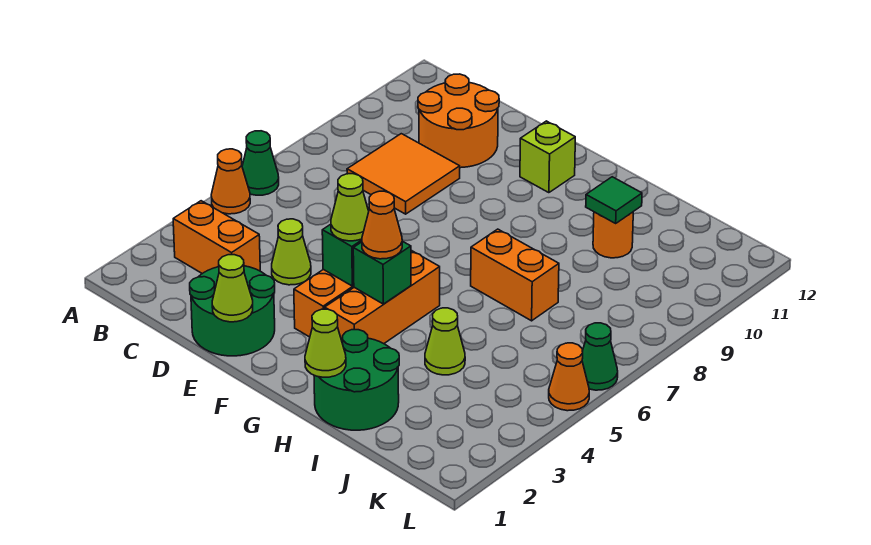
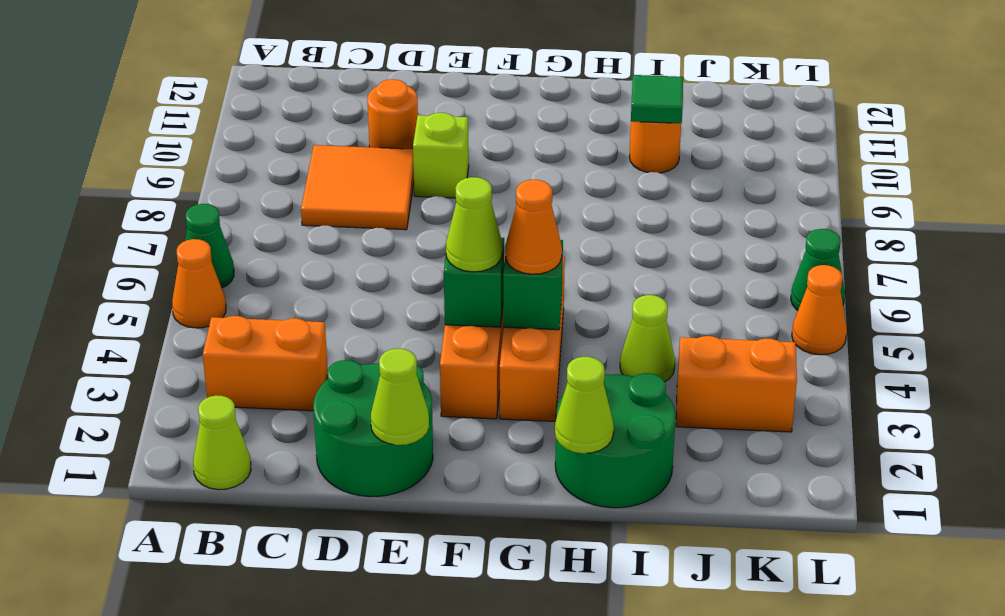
orange 2x2 round brick [418,74,499,168] -> orange 1x1 round brick [367,79,418,149]
lime 1x1 cone [272,219,311,285] -> lime 1x1 cone moved to [193,395,251,490]
lime 1x1 brick [520,121,575,193] -> lime 1x1 brick moved to [413,113,469,198]
orange 1x2 brick [471,229,559,321] -> orange 1x2 brick moved to [676,336,797,432]

